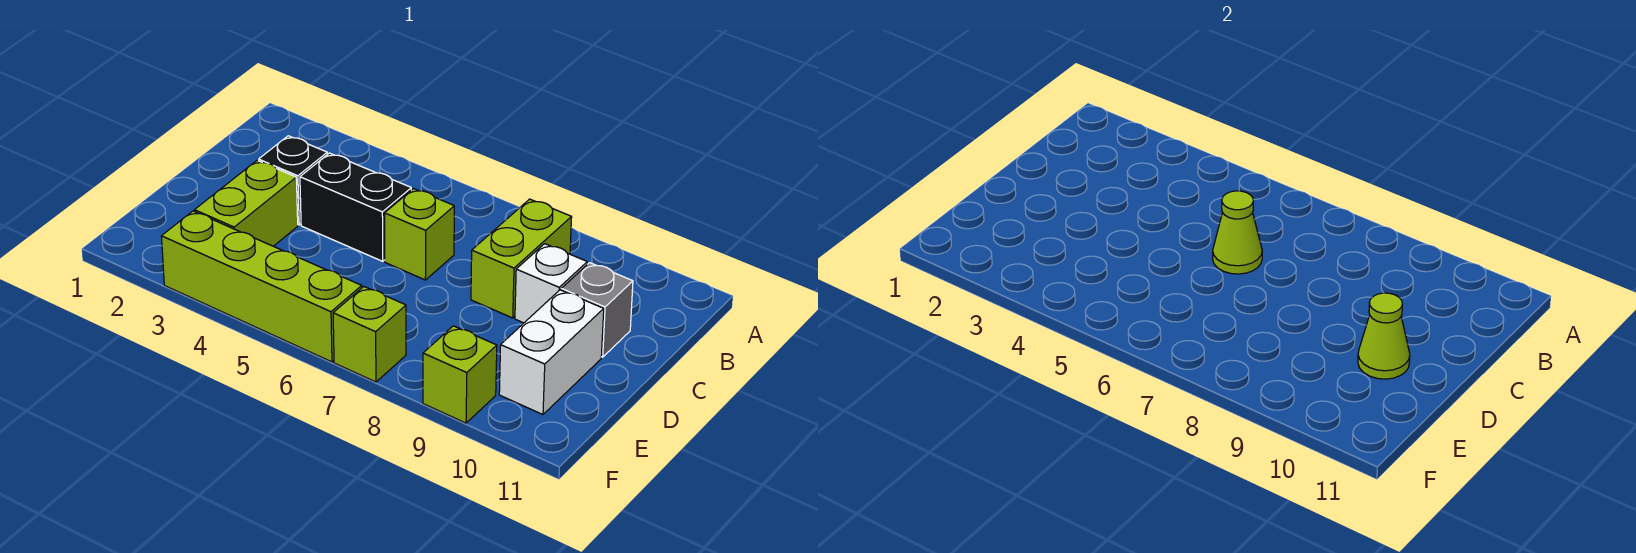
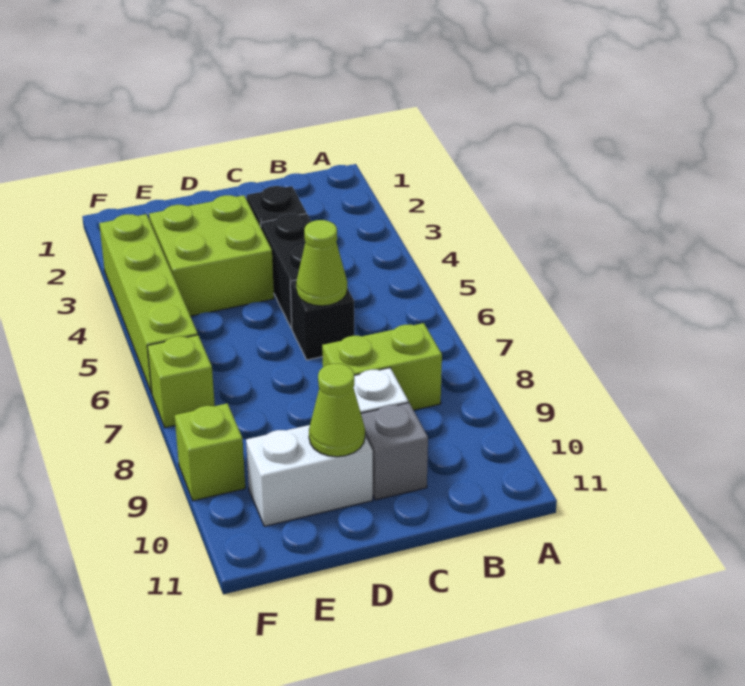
lime 1x1 brick [385,189,454,280] -> black 1x1 brick [290,280,354,360]
lime 1x2 brick [195,160,298,246] -> lime 2x2 brick [149,195,274,316]

